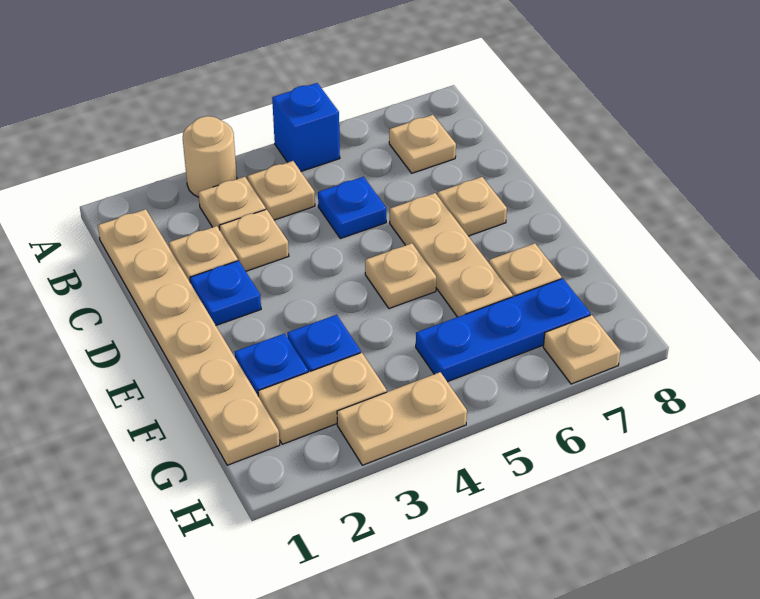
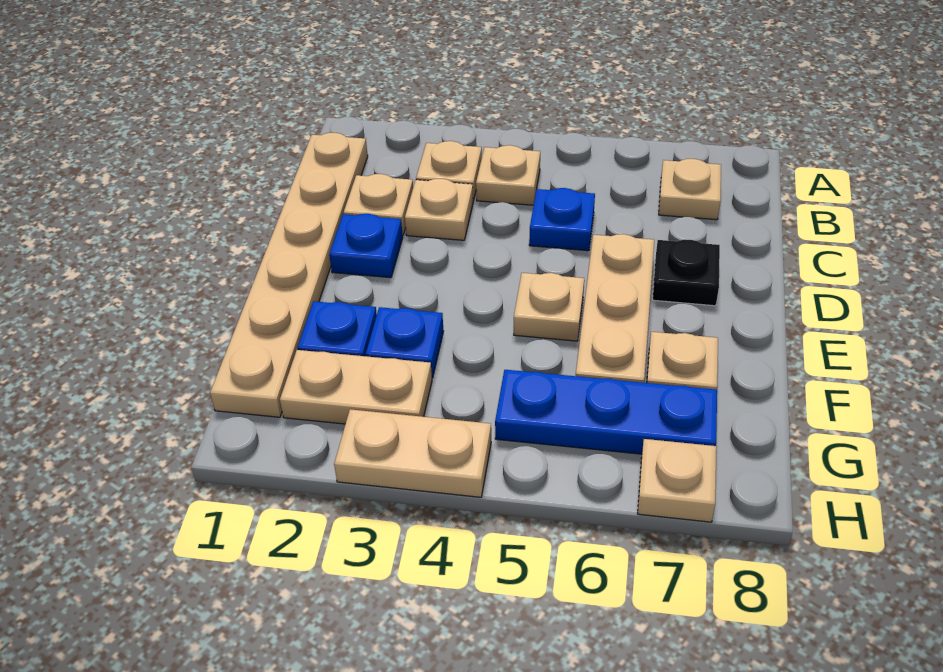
tan 1x1 round brick [183,116,237,197] -> none
blue 1x1 brick [272,83,340,171] -> none
tan 1x1 plate [437,177,507,236] -> black 1x1 plate [653,240,720,306]

